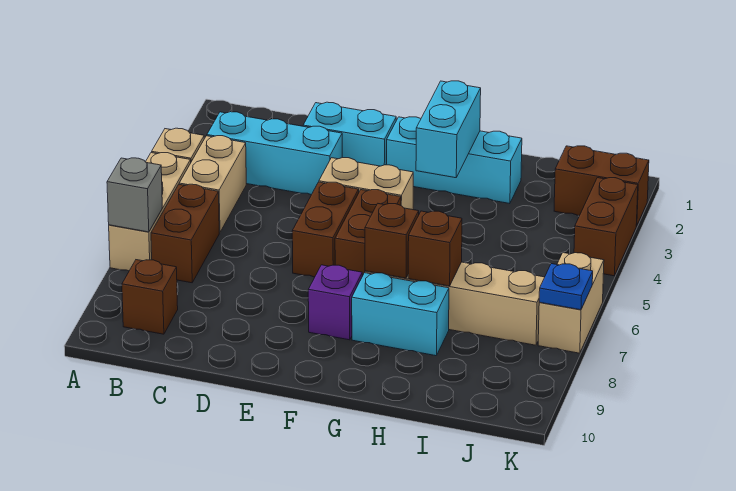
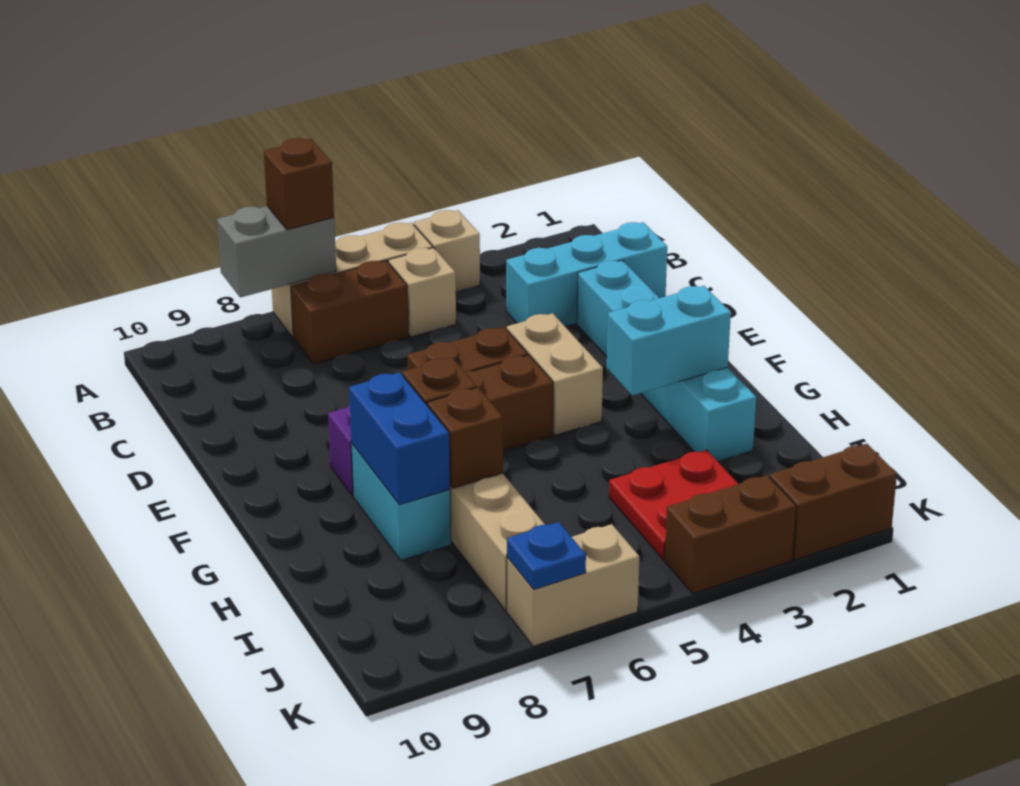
grey 1x1 brick [107,158,162,232] -> grey 1x2 brick [217,206,336,297]
cyan 1x3 brick [207,112,342,195] -> cyan 1x3 brick turned to [506,222,667,327]
tan 1x2 brick [179,136,246,233] -> tan 1x1 brick [388,248,456,337]
brown 1x1 brick [122,260,178,334] -> brown 1x1 brick moved to [264,138,334,230]
none -> blue 1x2 brick [349,372,450,505]
none -> red 2x2 plate [609,450,738,560]
brown 1x2 brick [554,146,649,226] -> brown 1x2 brick turned to [769,444,897,560]

